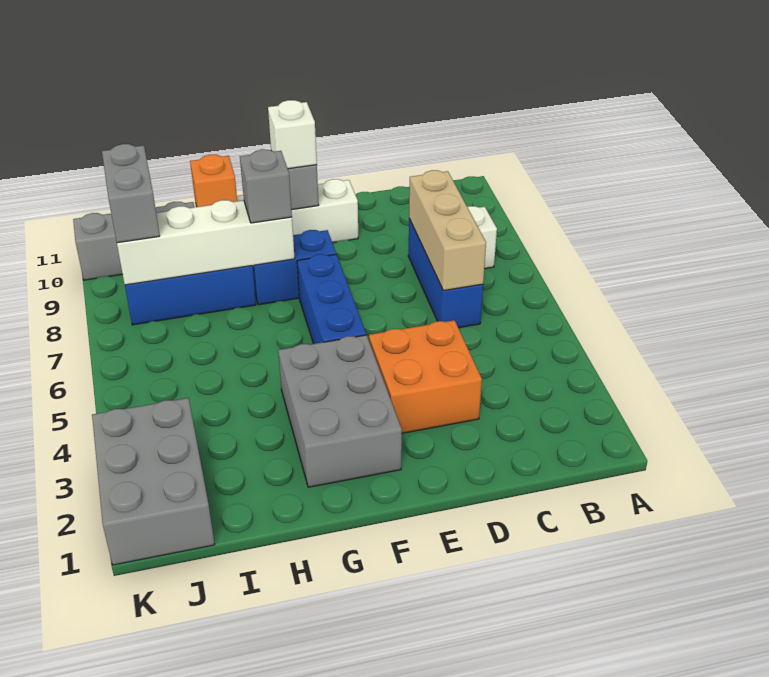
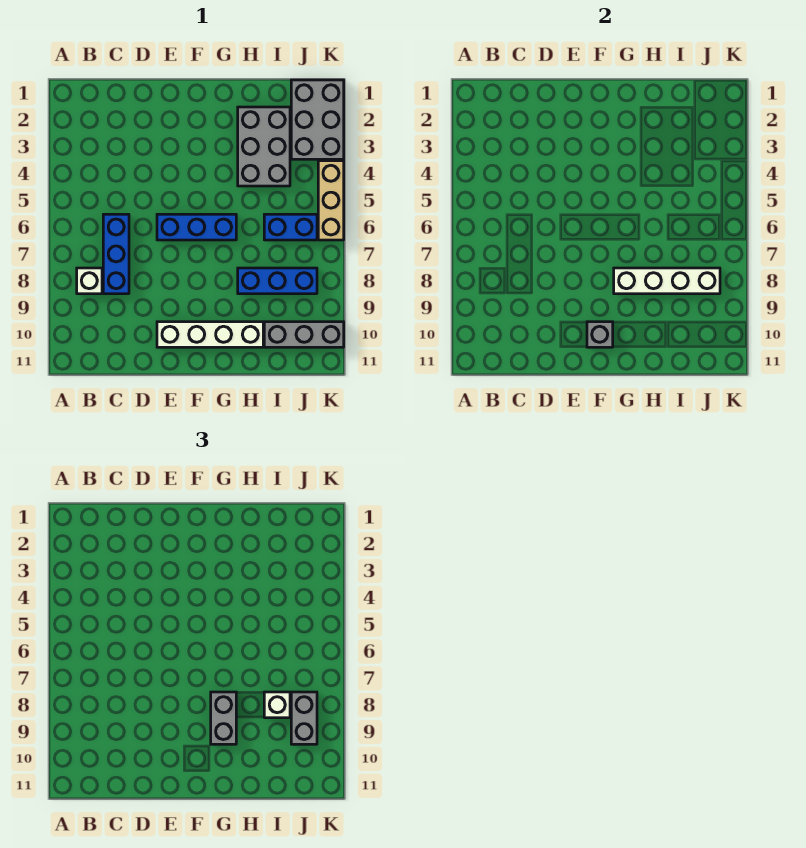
tan 1x3 brick [409,170,486,291] -> tan 1x3 brick moved to [318,161,344,240]
orange 2x2 brick [369,320,482,433] -> none
grey 2x3 brick [278,335,402,487] -> grey 2x3 brick moved to [238,107,290,186]
blue 1x3 brick [297,254,366,344] -> blue 1x3 brick turned to [157,214,236,240]
blue 1x2 brick [252,230,336,305] -> blue 1x2 brick moved to [264,214,317,240]
white 1x1 brick [268,100,317,169] -> white 1x1 brick moved to [264,692,290,718]
grey 1x1 brick [240,149,292,223] -> grey 1x2 brick [211,692,236,744]
orange 1x1 brick [190,155,237,207] -> none

